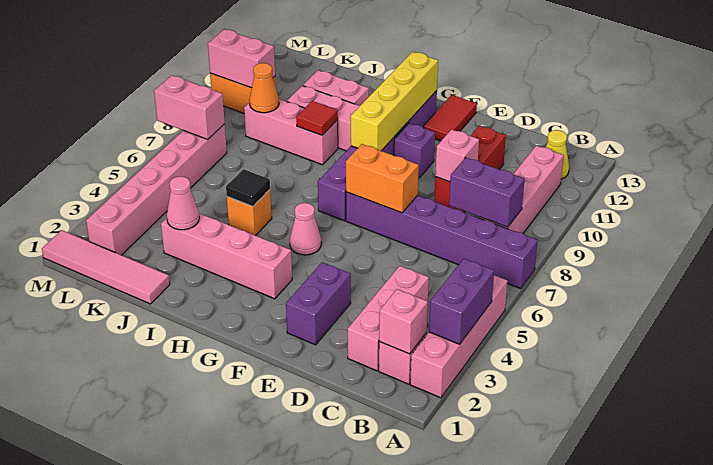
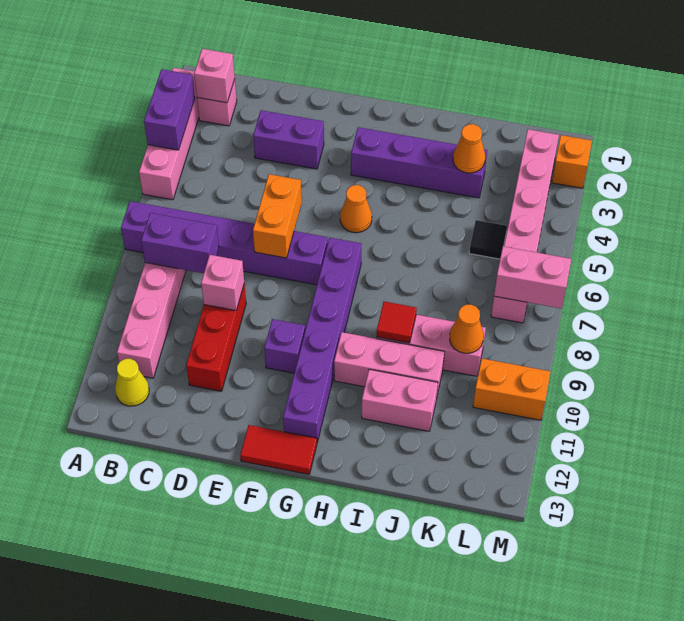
pink 1x3 brick [348,266,429,371] -> none
purple 1x2 brick [286,262,351,345] -> purple 1x2 brick turned to [253,110,324,169]
orange 1x2 brick [346,144,419,213] -> orange 1x2 brick turned to [253,174,302,258]
red 1x2 tile [424,95,477,141] -> red 1x2 tile turned to [240,425,317,474]
pink 1x4 brick [161,213,292,299] -> purple 1x4 brick [351,127,487,198]
pink 1x1 cone [290,203,321,255] -> orange 1x1 cone [340,185,372,233]
yellow 1x4 brick [351,52,438,151] -> none
orange 1x1 brick [227,190,272,236] -> orange 1x1 brick moved to [552,135,592,188]
black 1x1 tile [226,169,270,207] -> black 1x1 tile moved to [469,220,507,259]
pink 1x4 tile [42,230,170,304] -> none
pink 1x1 cone [167,176,199,230] -> orange 1x1 cone [453,124,485,173]
pink 1x2 brick [208,29,275,88] -> none

